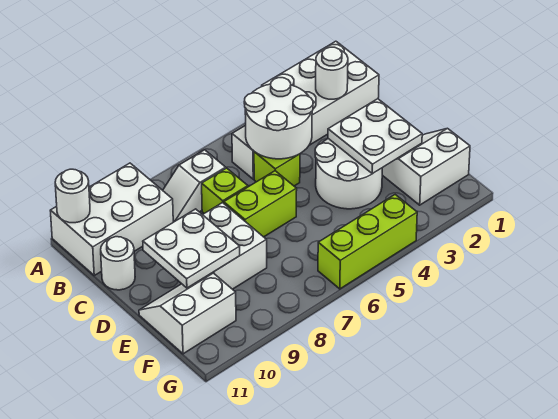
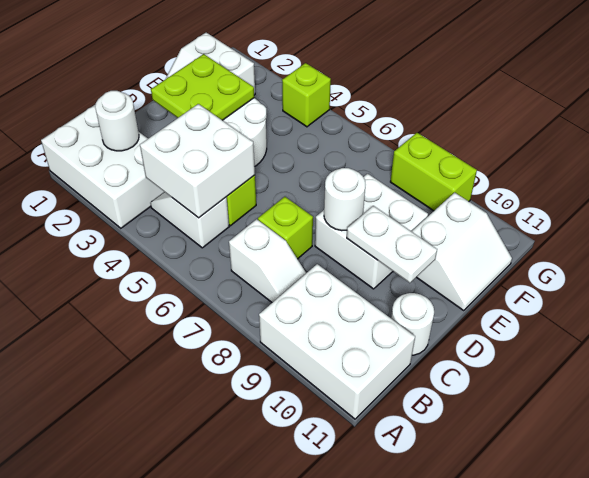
white 1x1 round brick [55,169,90,223] -> white 1x1 round brick moved to [324,168,365,231]
white 2x2 round brick [244,78,313,159] -> white 2x2 brick [140,104,255,218]
white 2x2 plate [328,99,422,174] -> lime 2x2 plate [151,54,254,120]
lime 1x2 brick [224,171,297,237] -> lime 1x2 brick moved to [390,133,477,211]
white 2x2 plate [143,209,240,288] -> white 1x2 plate [347,206,437,283]
white 2x2 slope [139,273,236,354] -> white 2x2 slope turned to [411,193,512,310]
lime 1x3 brick [318,195,417,289] -> lime 1x1 brick [282,63,331,127]

